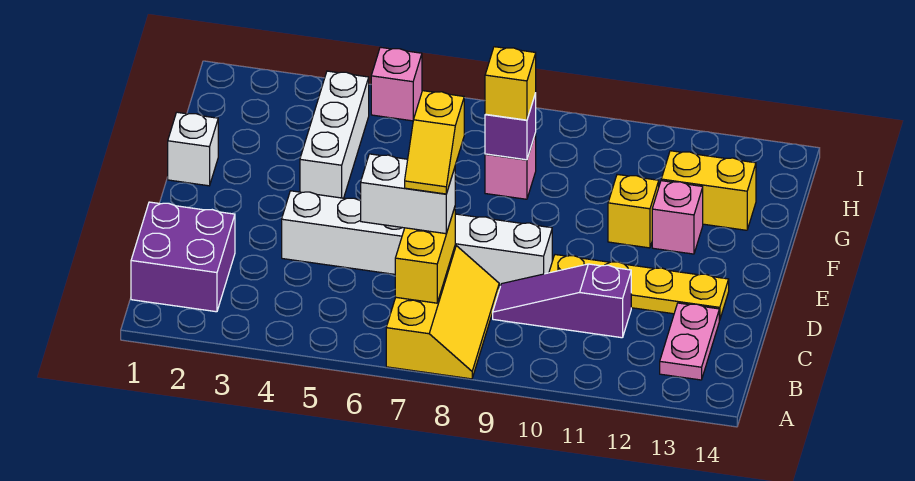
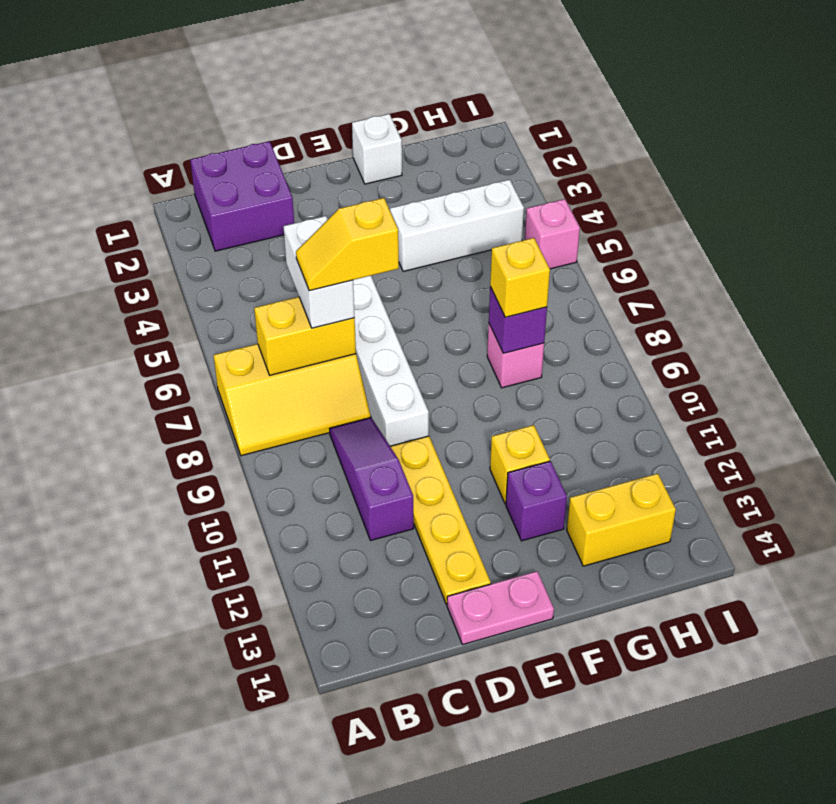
pink 1x2 plate [660,303,719,380] -> pink 1x2 plate moved to [447,571,554,645]
pink 1x1 brick [652,181,703,254] -> purple 1x1 brick [506,461,567,541]
yellow 1x2 brick [661,151,756,230] -> yellow 1x2 brick turned to [567,474,676,566]

